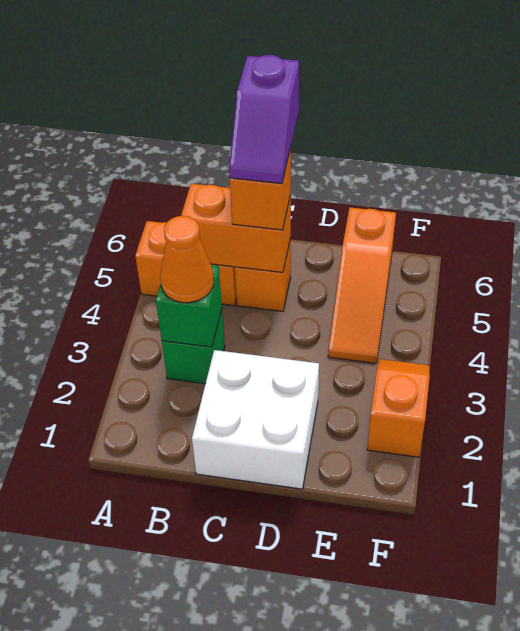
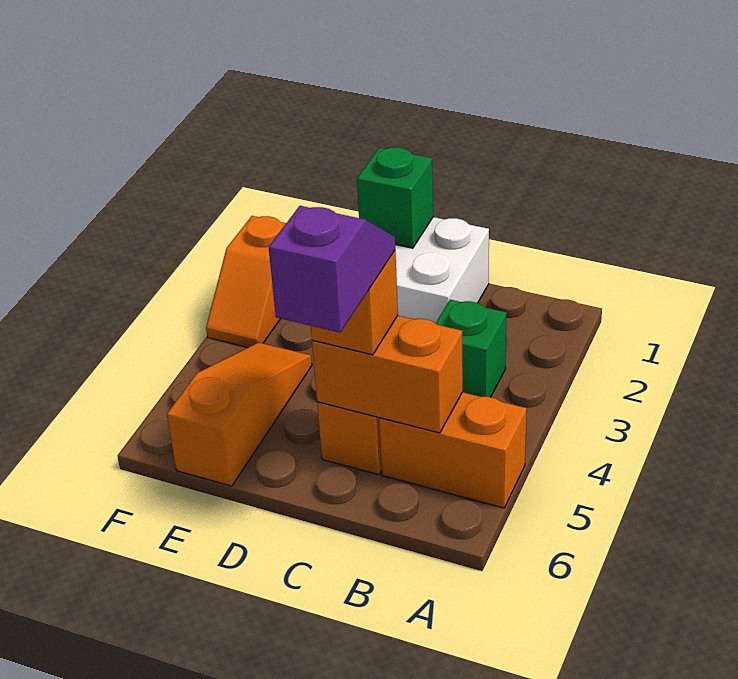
green 1x1 brick [156,265,222,347] -> green 1x1 brick moved to [357,147,433,248]
orange 1x1 cone [160,216,214,303] -> none

